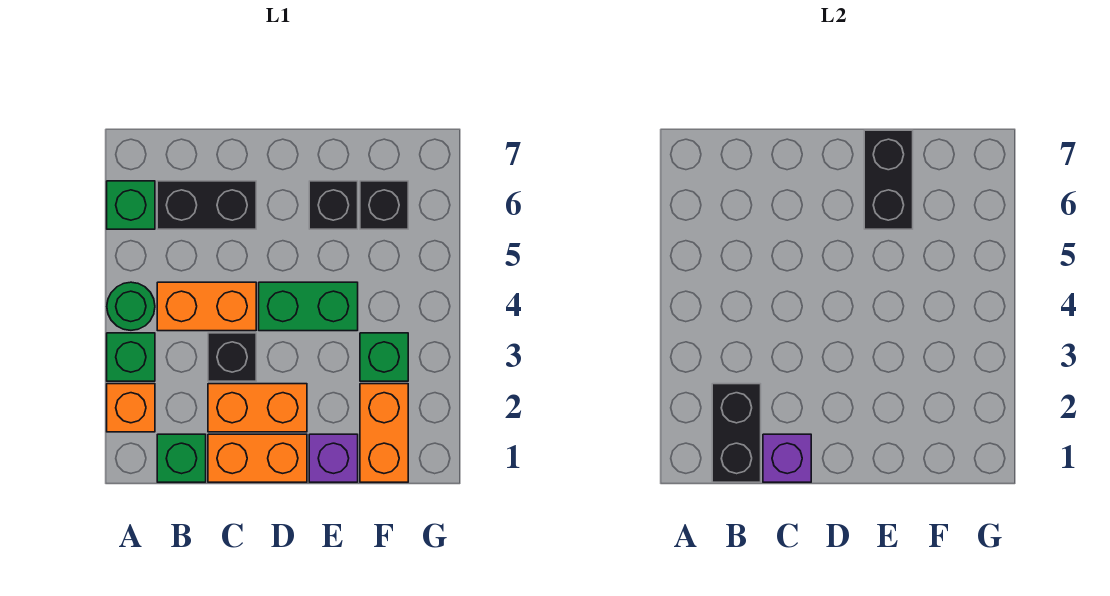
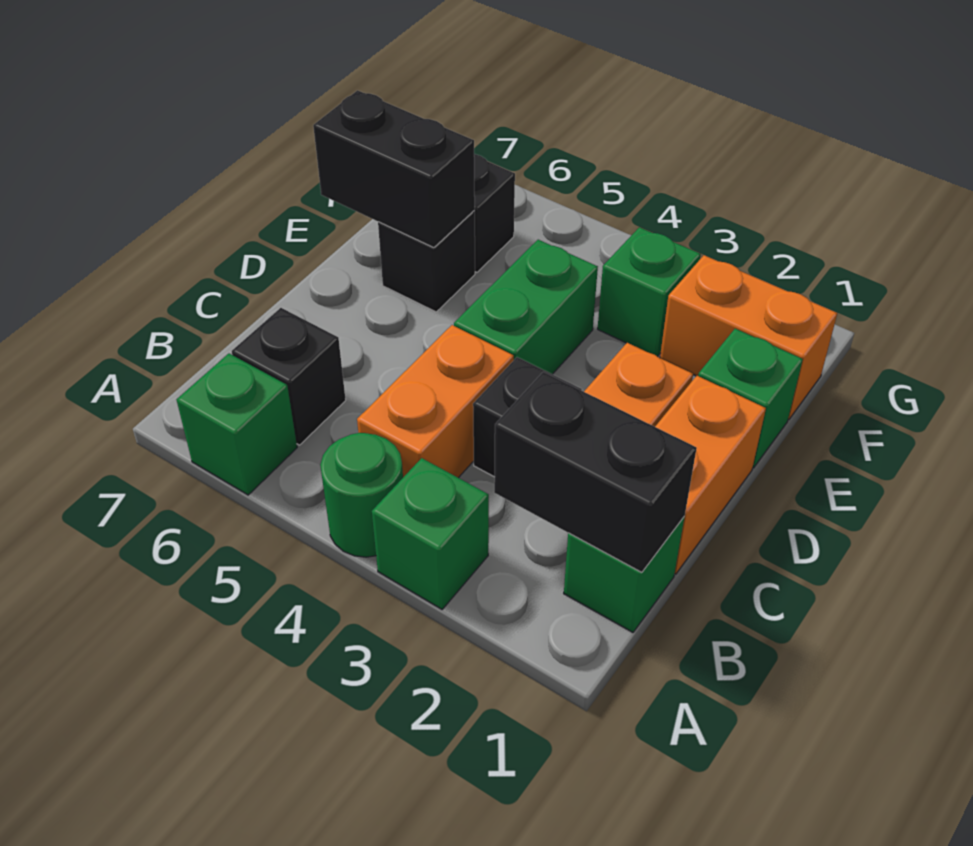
orange 1x1 brick [107,384,155,432] -> none
black 1x2 brick [157,181,256,229] -> black 1x1 brick [232,308,346,445]
purple 1x1 brick [763,434,811,482] -> none
purple 1x1 brick [309,434,358,482] -> green 1x1 brick [698,329,803,468]

